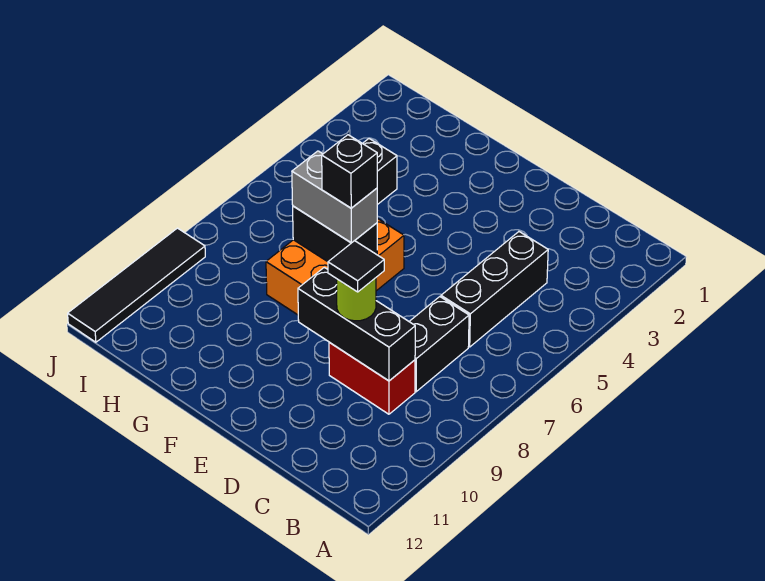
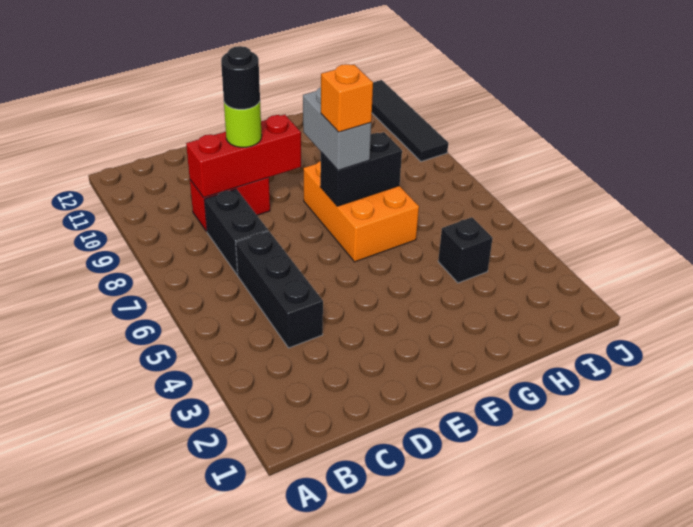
black 1x3 brick [298,267,415,381] -> red 1x3 brick [186,114,301,198]
black 1x1 tile [328,241,384,292] -> black 1x1 round brick [221,46,260,109]
grey 1x2 brick [292,151,377,243] -> grey 1x2 brick turned to [303,87,371,170]
black 1x1 brick [322,135,377,208] -> orange 1x1 brick [321,64,373,132]

